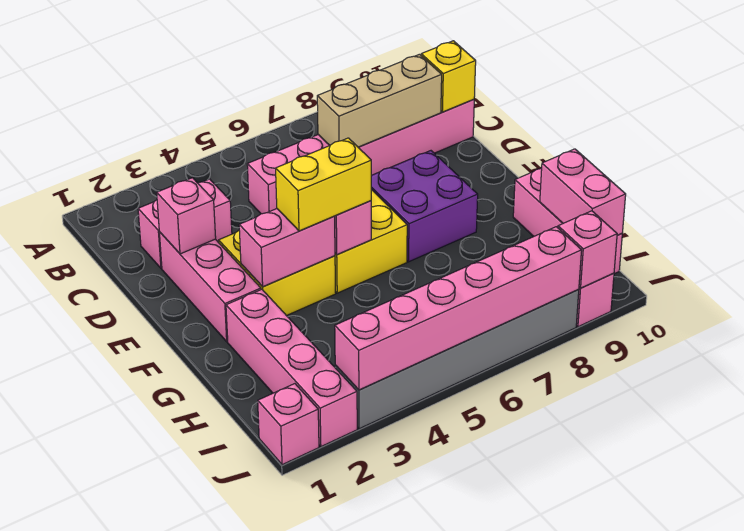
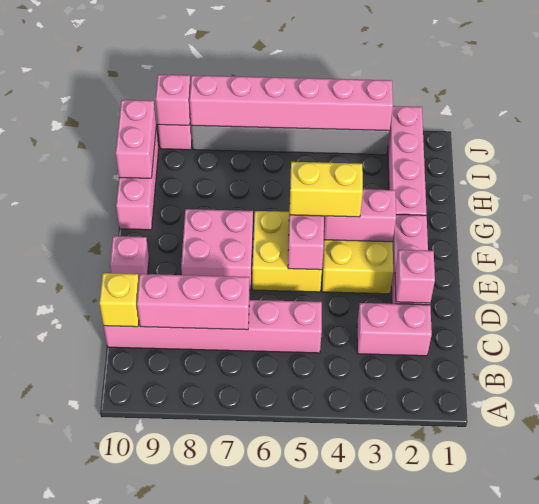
tan 1x3 brick [317,54,442,147] -> pink 1x3 brick [137,274,249,330]
purple 2x2 brick [371,151,478,262] -> pink 2x2 brick [181,209,253,290]
pink 1x1 brick [258,384,319,465] -> pink 1x1 brick moved to [110,236,149,278]

